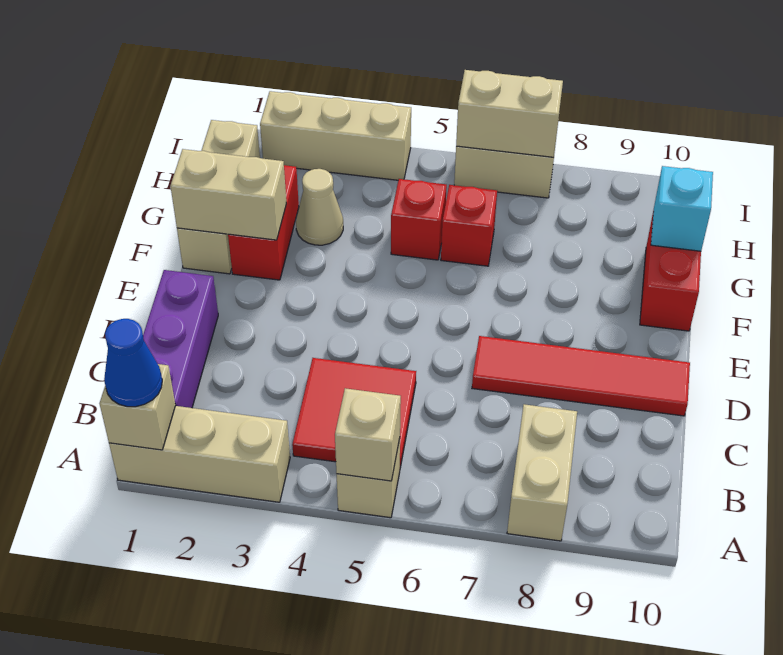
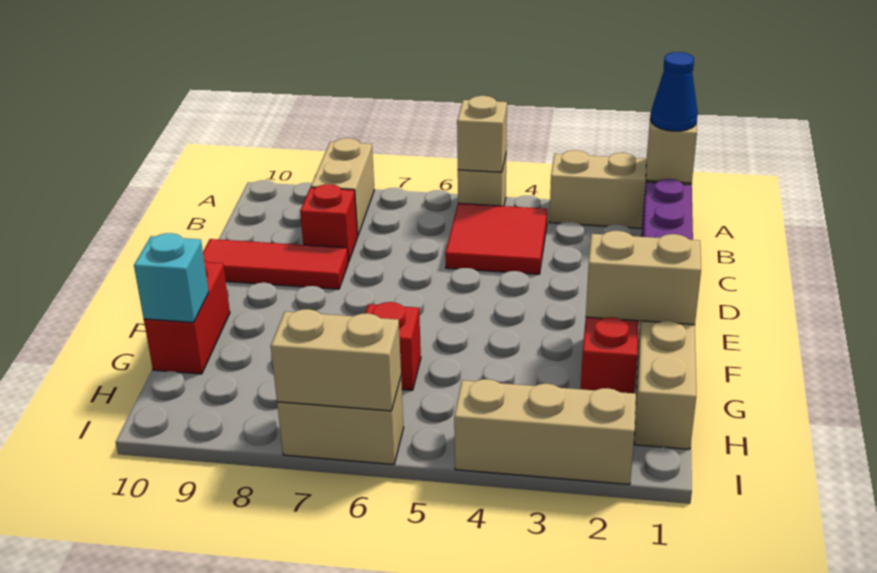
red 1x4 tile [472,336,690,416] -> red 1x3 tile [203,239,348,289]
tan 1x1 cone [296,169,343,245] -> none
red 1x1 brick [391,179,447,260] -> red 1x1 brick moved to [300,184,358,262]

